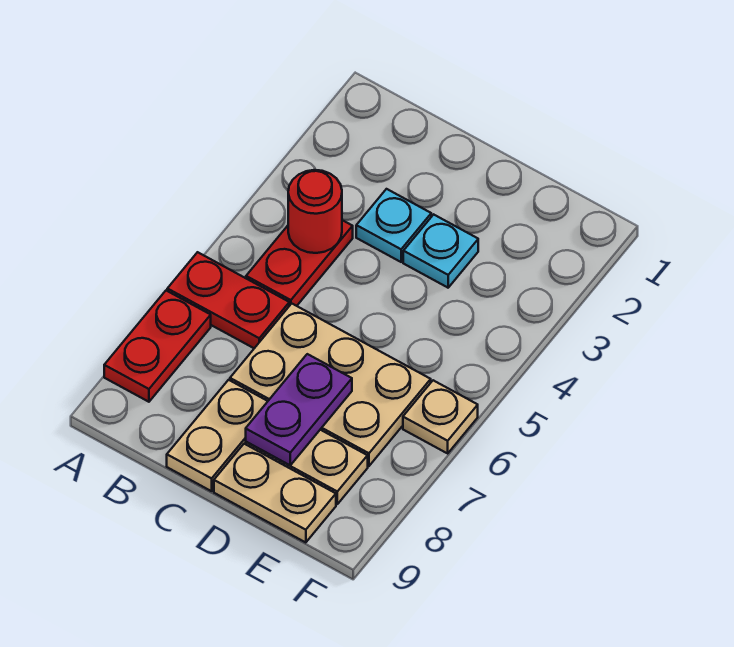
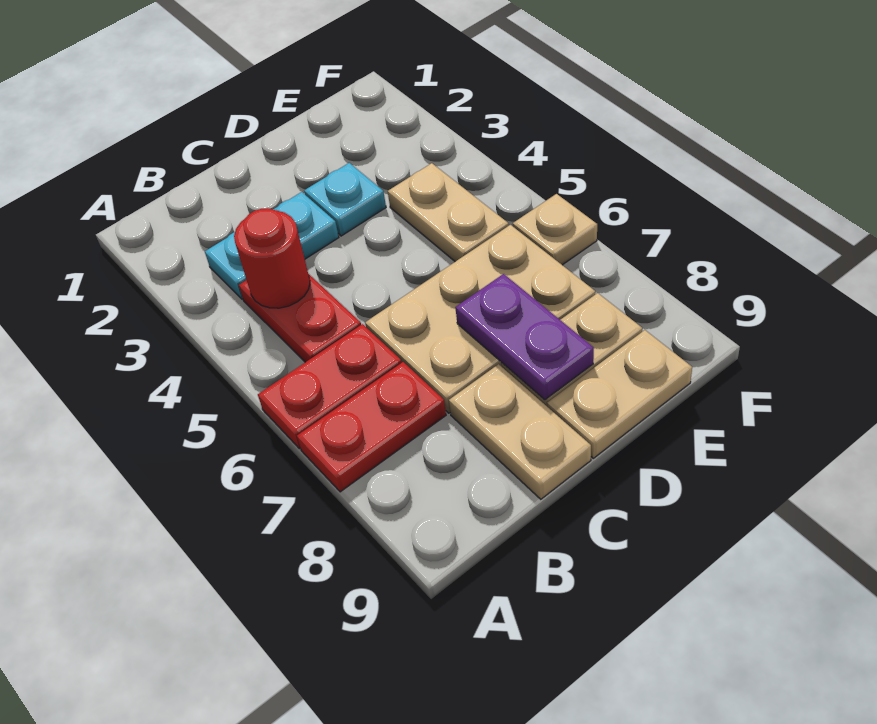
red 1x2 plate [104,291,211,402] -> red 1x2 plate turned to [297,362,446,492]
cyan 1x1 plate [356,189,431,262] -> cyan 1x2 plate [205,192,339,299]
none -> tan 1x2 plate [388,163,509,262]

